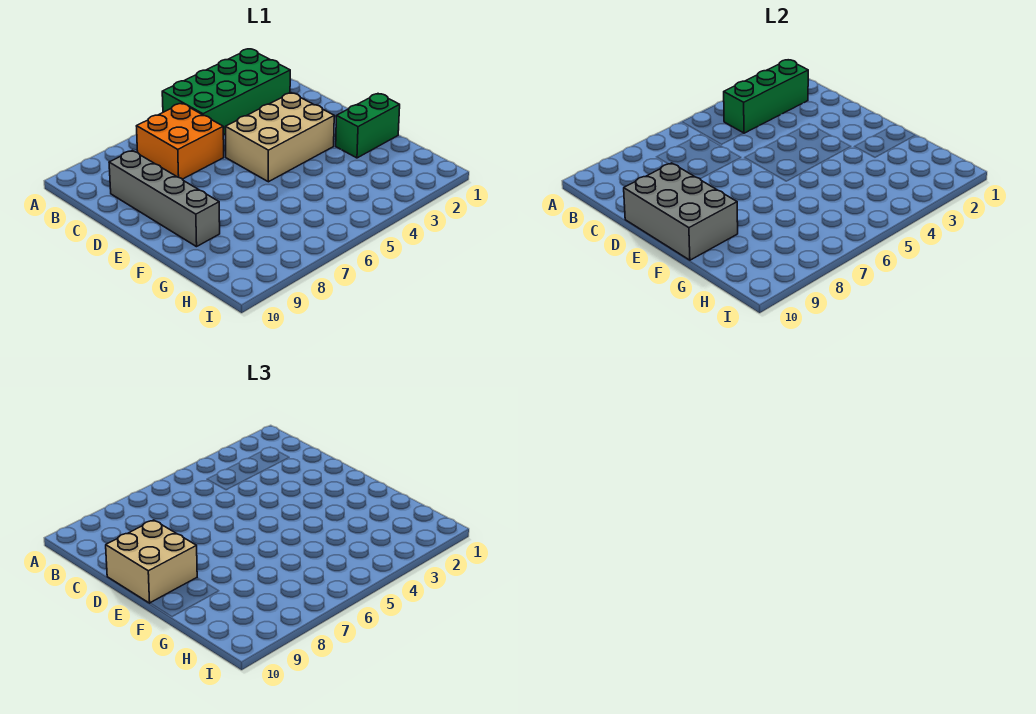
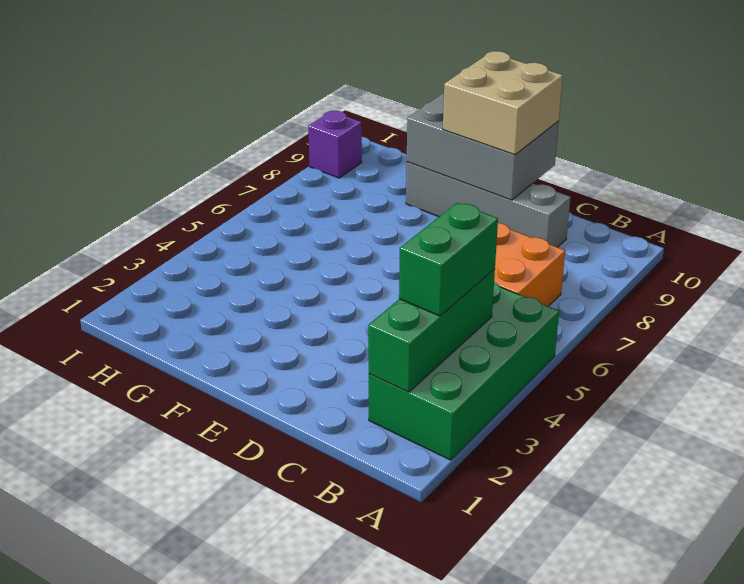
tan 2x3 brick [225,93,334,182] -> none
green 1x2 brick [336,94,400,158] -> green 1x2 brick moved to [399,203,498,316]
none -> purple 1x1 brick [308,111,362,178]

